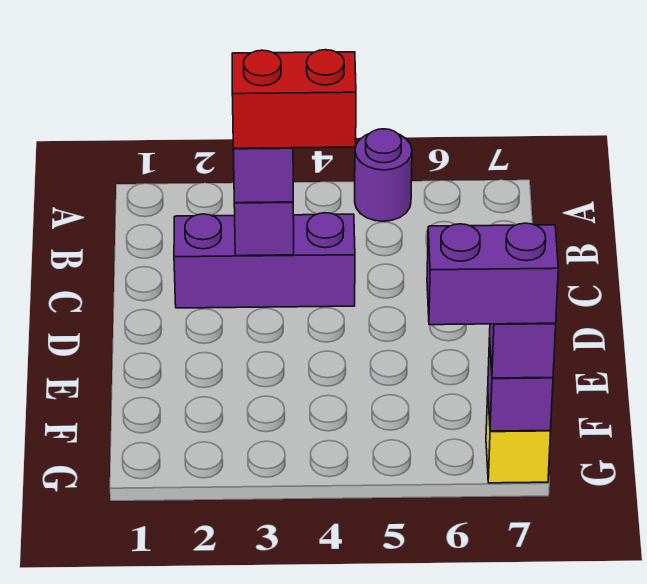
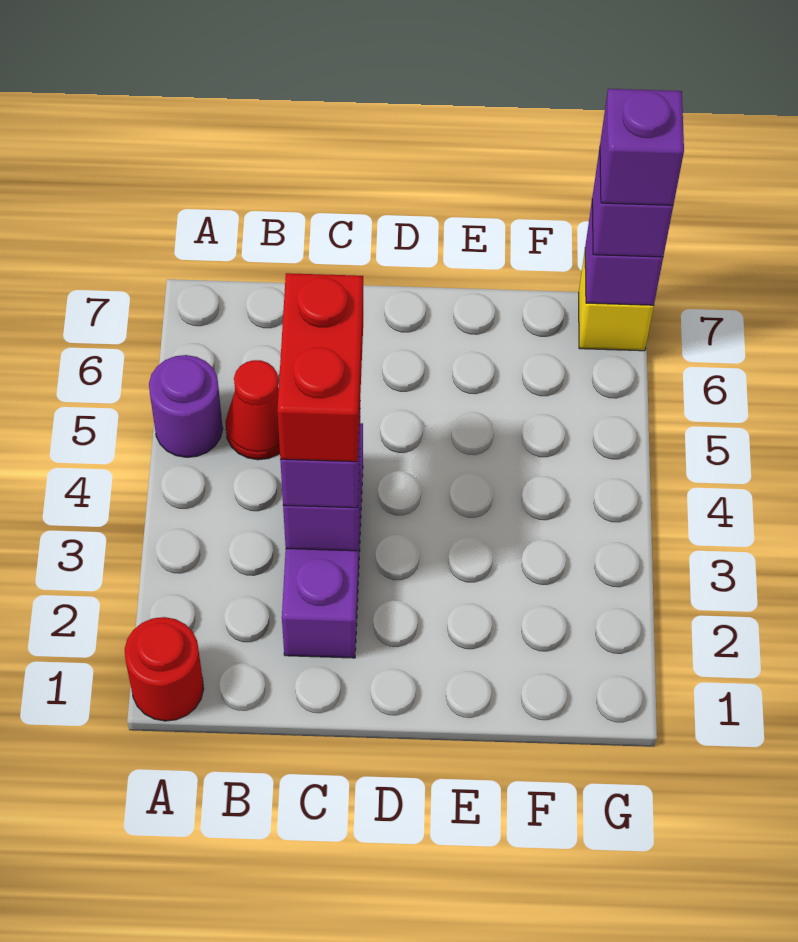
none -> red 1x1 round brick [125,617,204,721]
none -> red 1x1 cone [225,360,280,460]
purple 1x2 brick [427,223,558,325] -> purple 1x1 brick [600,89,684,205]

